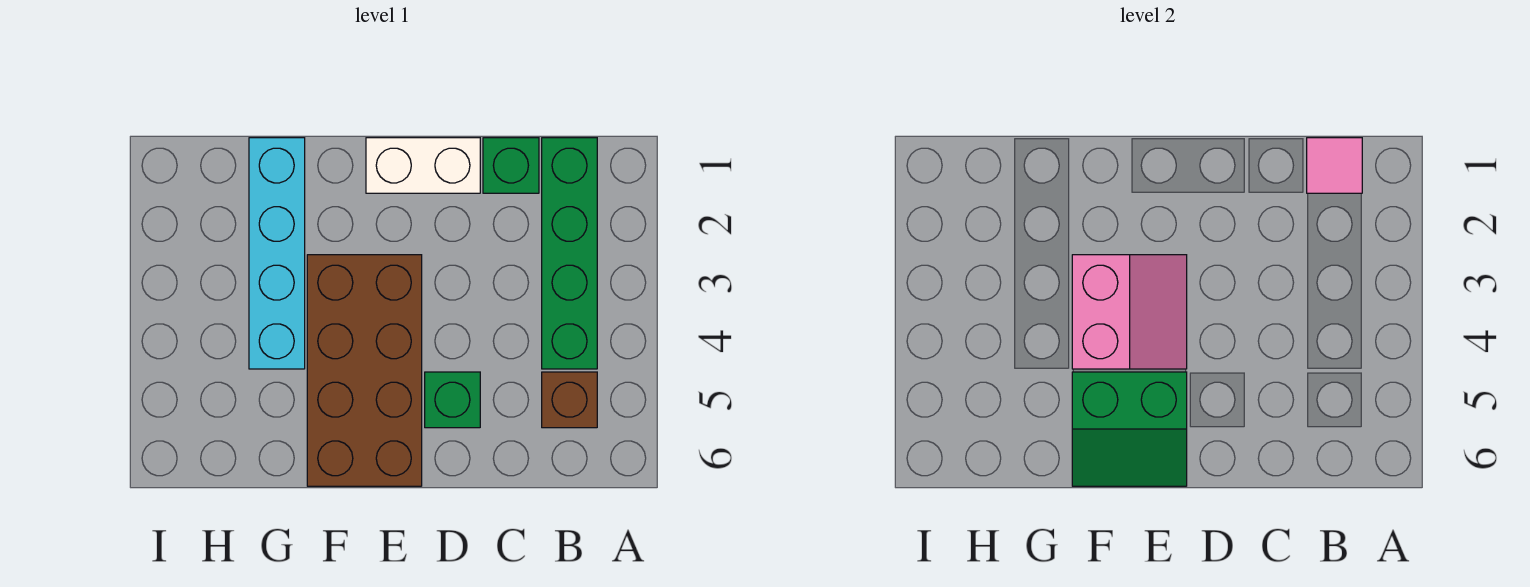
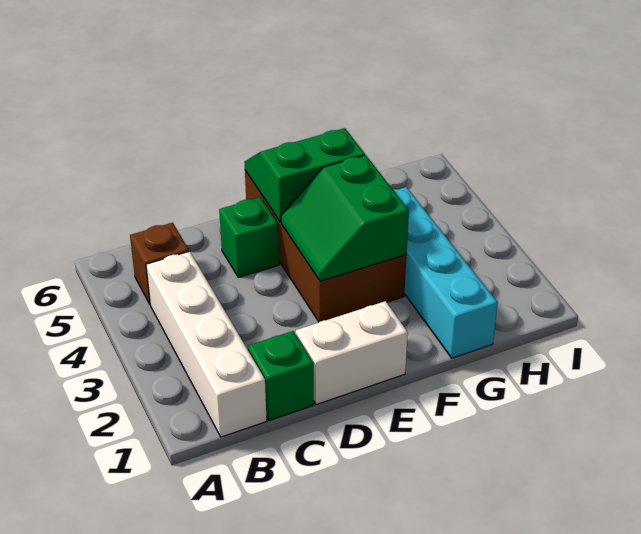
green 1x4 brick [542,138,597,369] -> white 1x4 brick [146,251,267,437]
pink 1x1 tile [1307,138,1362,193] -> none
pink 2x2 slope [1072,255,1187,369] -> green 2x2 slope [281,155,409,281]

